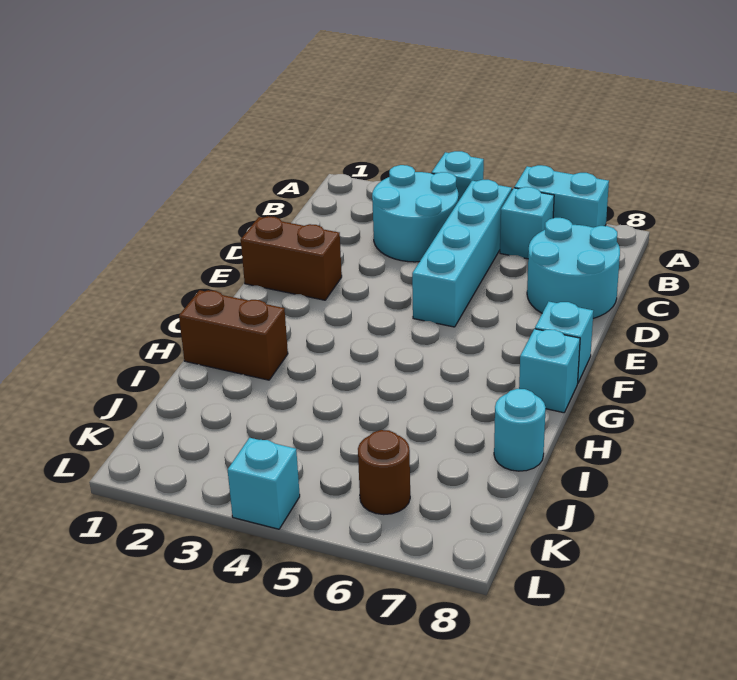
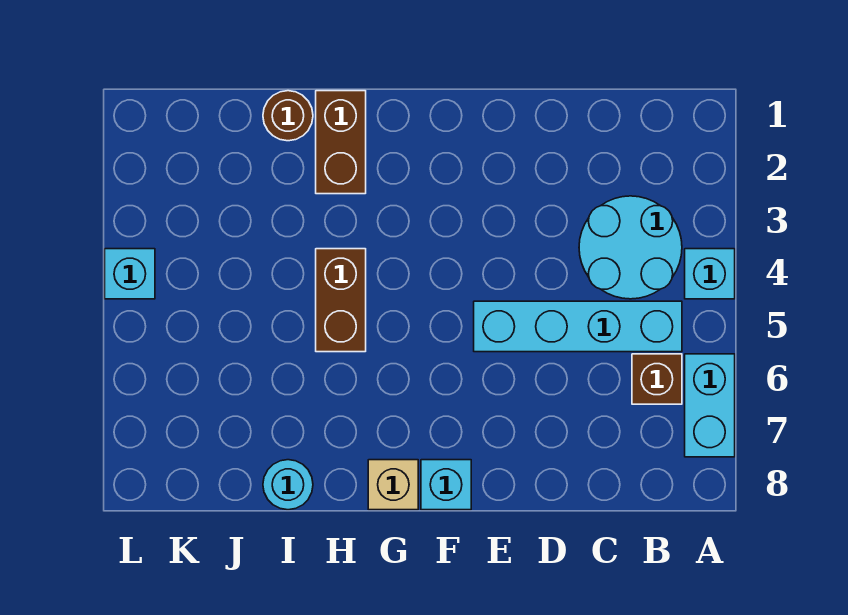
cyan 1x1 brick [500,187,554,259] -> brown 1x1 brick [632,354,682,404]
cyan 2x2 round brick [527,218,620,318] -> none
brown 1x2 brick [241,216,342,300] -> brown 1x2 brick moved to [316,249,366,352]
cyan 1x1 brick [519,329,580,413] -> tan 1x1 brick [368,460,418,510]
brown 1x1 round brick [358,430,410,515] -> brown 1x1 round brick moved to [263,91,313,141]

